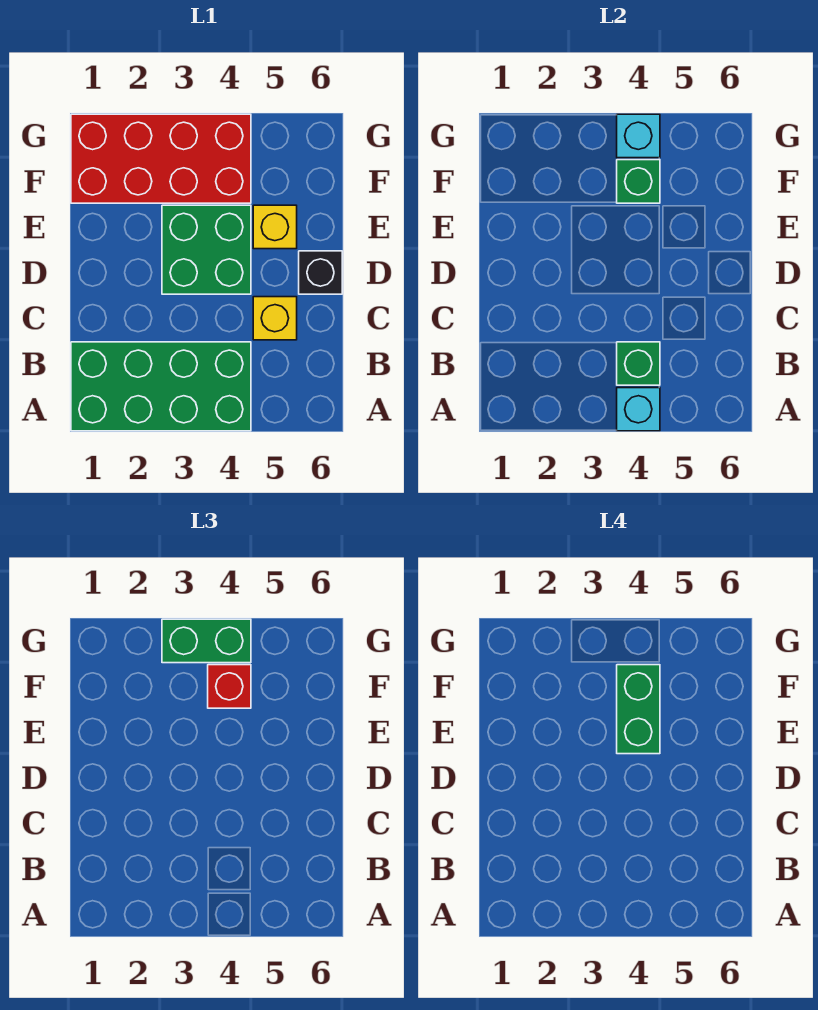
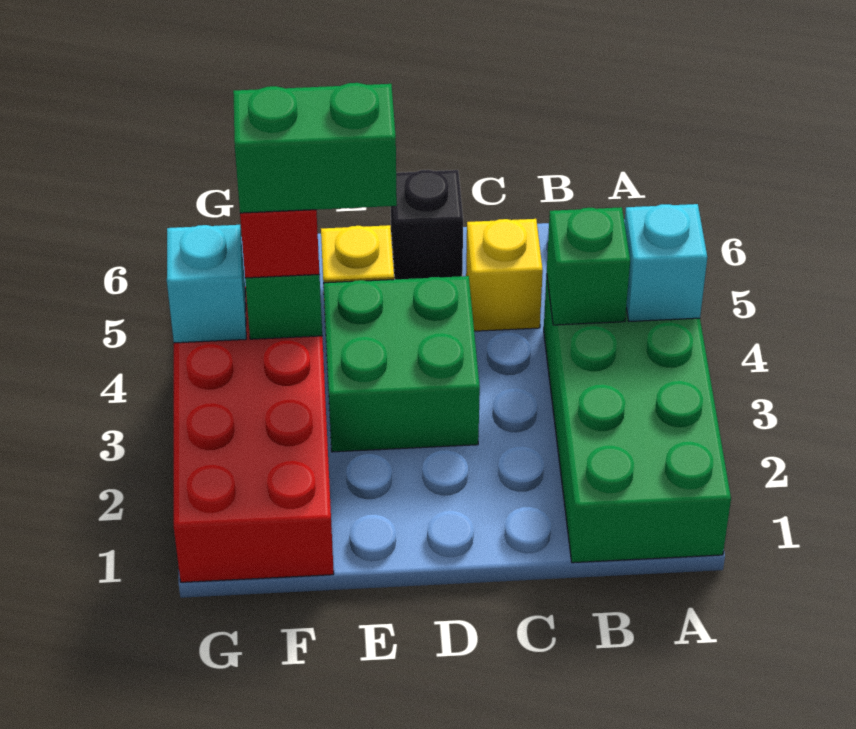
green 1x2 brick [162,619,251,663] -> none

